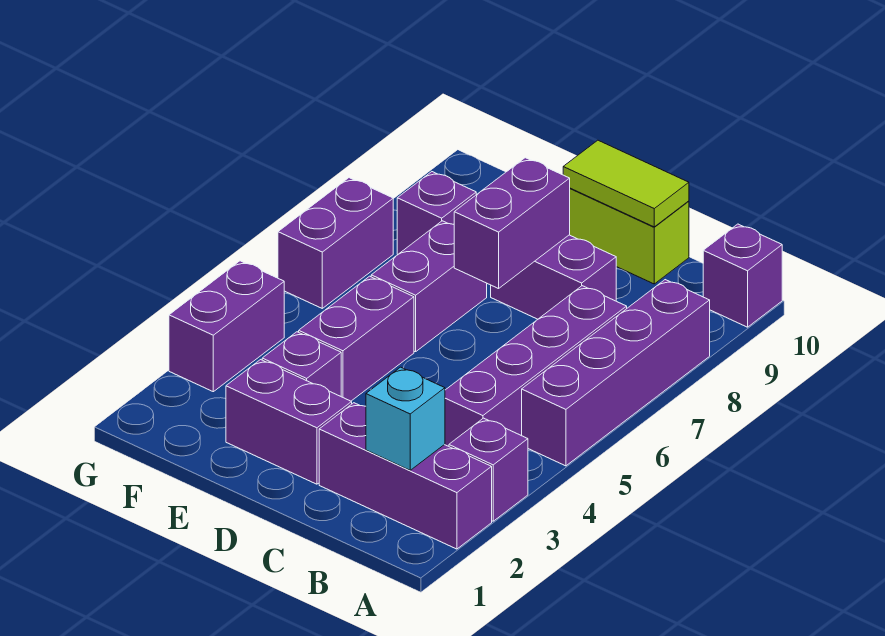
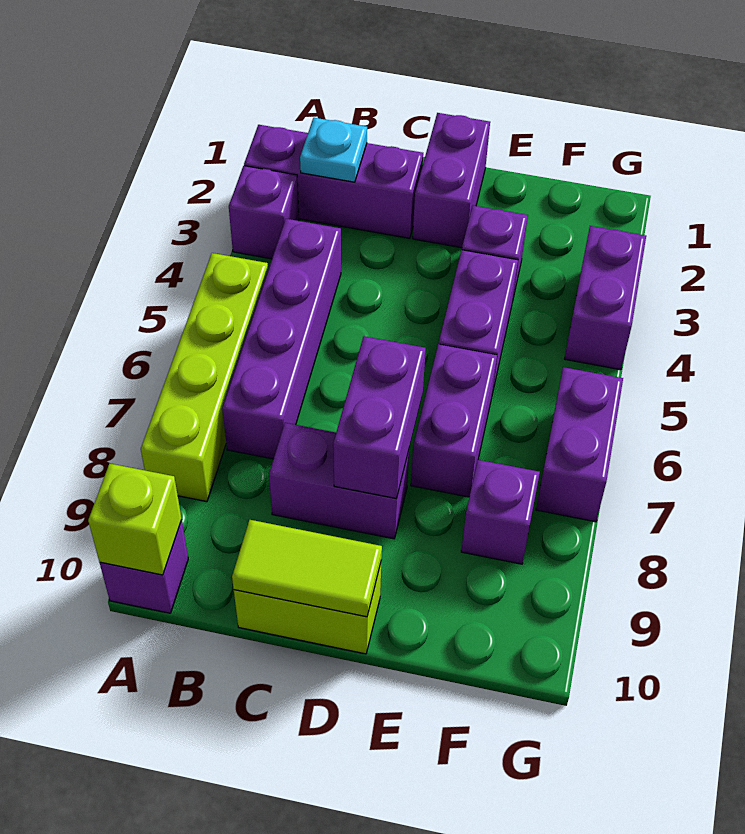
purple 1x4 brick [522,280,710,466] -> lime 1x4 brick [141,253,268,502]
none -> lime 1x1 brick [88,464,182,575]
cyan 1x1 brick [366,367,445,470] -> cyan 1x1 plate [300,118,367,182]
purple 1x2 brick [226,360,352,484] -> purple 1x2 brick turned to [413,113,490,248]

